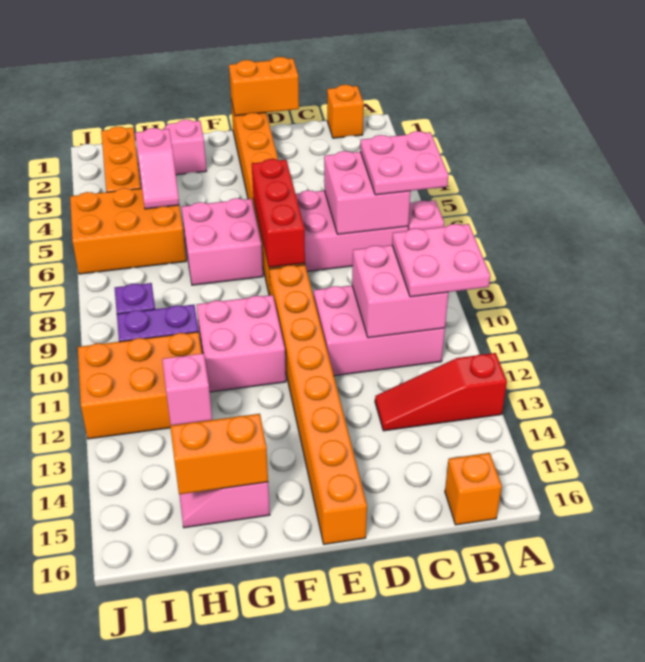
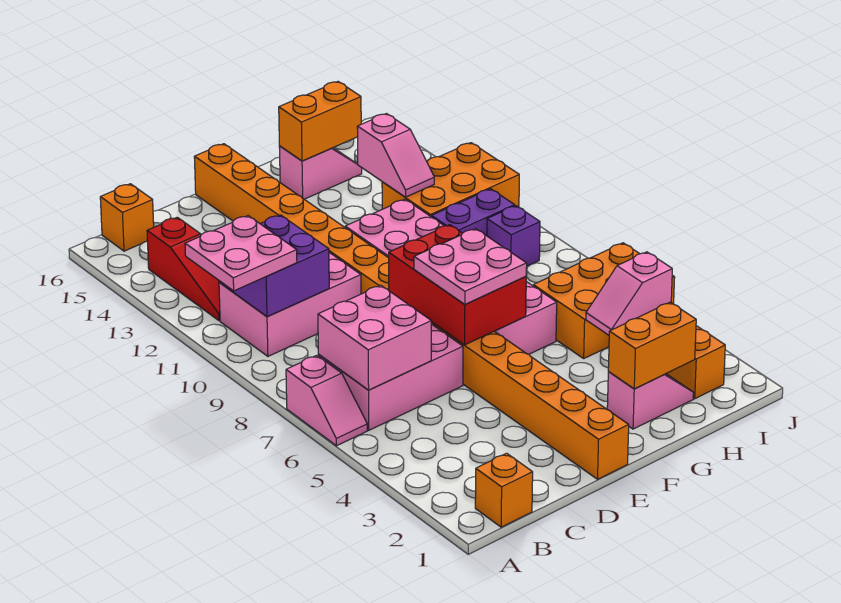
pink 2x2 plate [360,131,448,195] -> pink 2x2 plate moved to [414,229,527,304]
red 1x3 slope [375,353,507,431] -> red 1x3 slope turned to [147,217,220,321]
pink 2x2 brick [352,245,448,338] -> purple 2x2 brick [219,215,329,317]
orange 1x2 brick [229,57,299,116] -> orange 1x2 brick moved to [608,302,696,389]
red 1x3 brick [252,159,305,267] -> red 2x3 brick [389,225,526,345]
pink 1x2 slope [135,128,179,209] -> pink 1x2 slope turned to [586,252,672,335]

